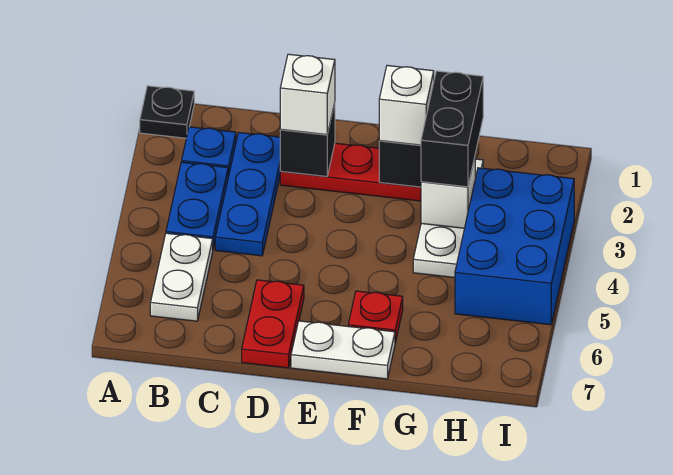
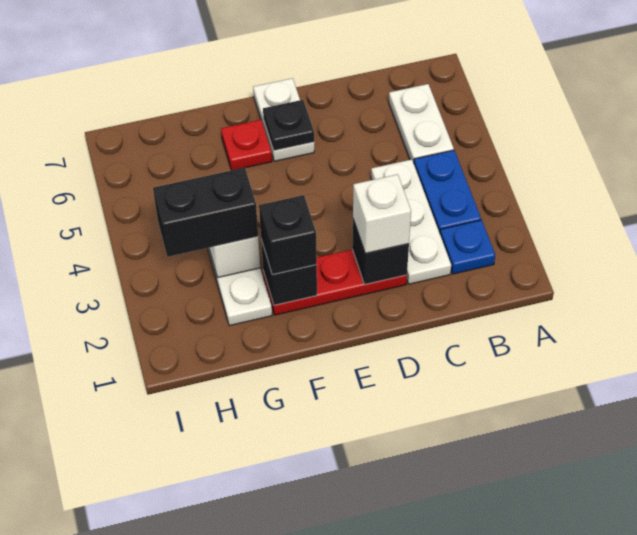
black 1x1 plate [140,86,194,138] -> black 1x1 plate moved to [263,100,314,151]
blue 1x3 plate [215,133,281,256] -> white 1x3 plate [371,159,451,284]
red 1x2 plate [242,280,304,368] -> none
white 1x2 plate [291,321,395,379] -> white 1x2 plate turned to [253,78,314,161]
white 1x1 brick [379,65,434,145] -> black 1x1 brick [259,195,317,275]
black 1x2 brick [421,71,483,187] -> black 1x2 brick turned to [153,168,258,257]
blue 2x3 brick [455,168,574,325] -> none

